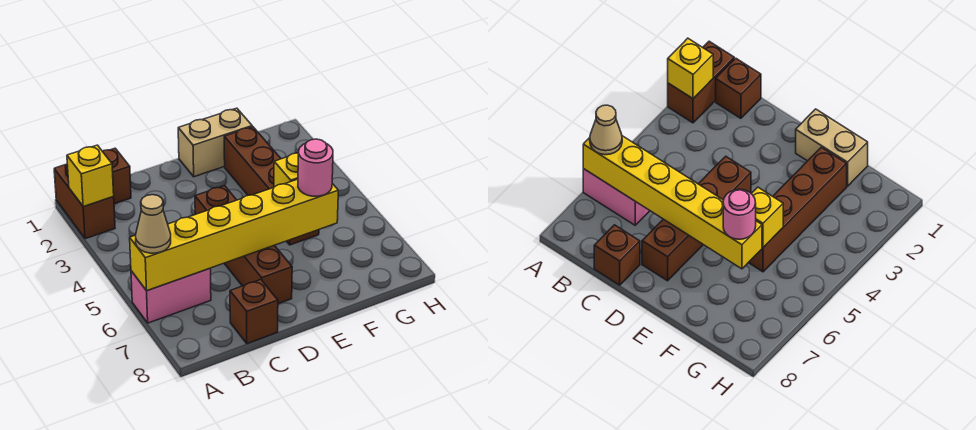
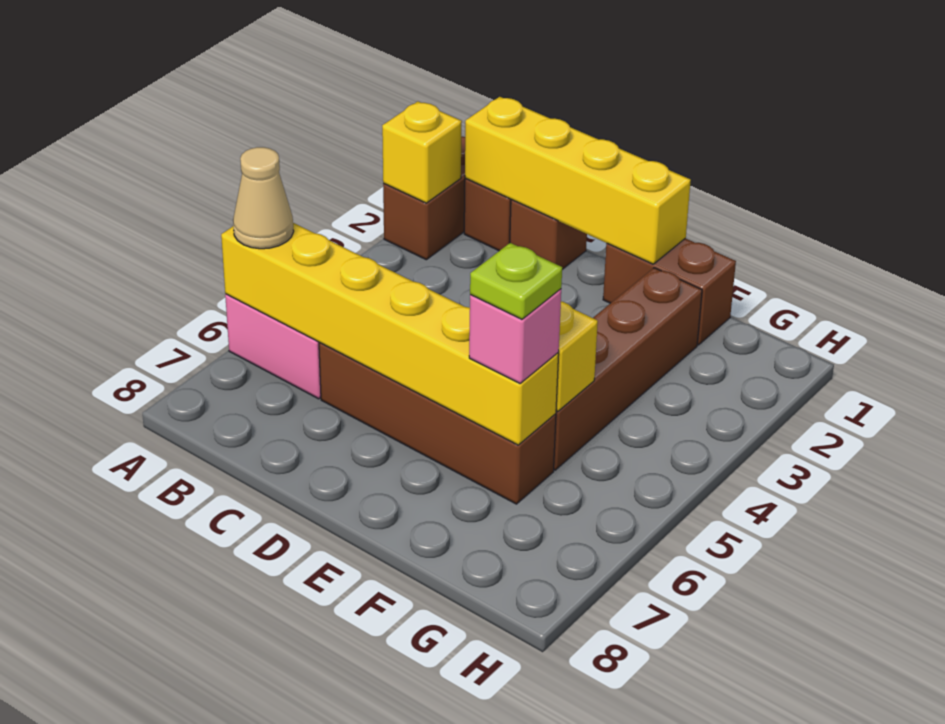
none -> yellow 1x4 brick [465,97,691,264]
brown 1x1 brick [230,280,278,344] -> brown 1x1 brick moved to [510,199,587,269]
brown 1x4 brick [195,186,292,304] -> brown 1x4 brick turned to [319,343,556,504]
tan 1x2 brick [178,108,252,177] -> brown 1x2 brick [603,238,736,345]
pink 1x1 round brick [298,139,333,196] -> pink 1x1 brick [469,289,561,383]
none -> lime 1x1 plate [470,243,562,319]

